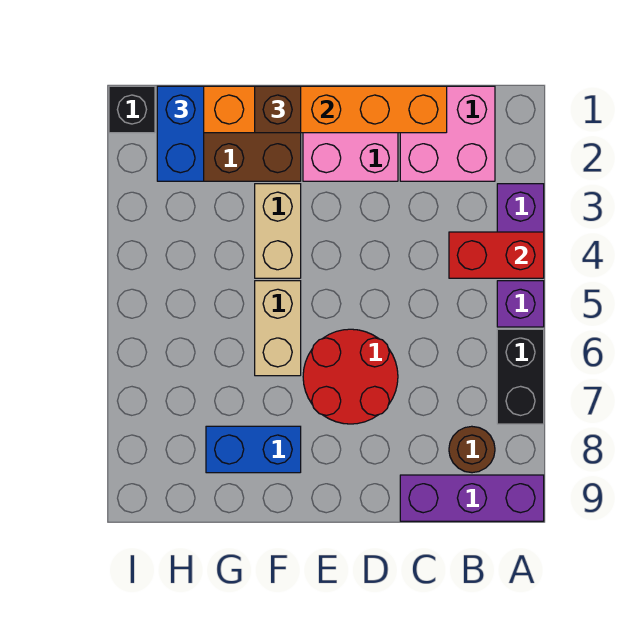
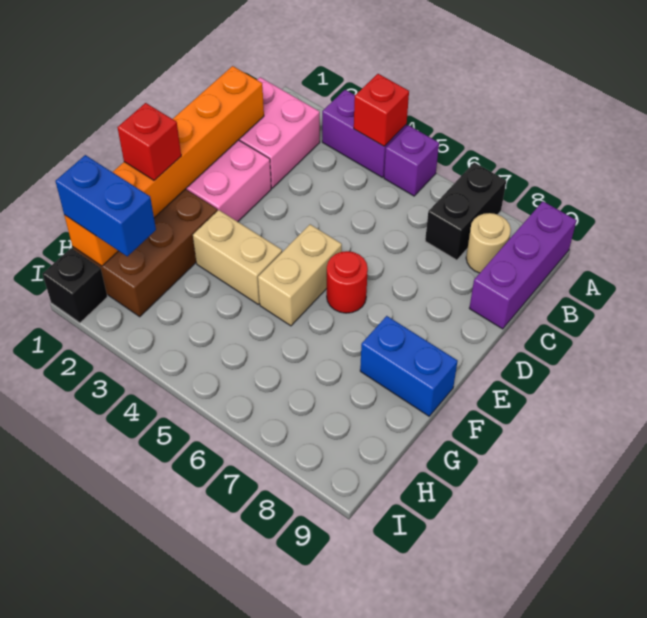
red 1x2 brick [449,232,544,278] -> red 1x1 brick [354,74,409,146]
black 1x2 brick [497,329,544,424] -> black 1x2 brick turned to [425,163,506,260]
brown 1x1 round brick [449,426,495,473] -> tan 1x1 round brick [466,213,511,273]
red 2x2 round brick [303,329,398,424] -> red 1x1 round brick [327,251,368,313]
brown 1x1 brick [255,86,301,133] -> red 1x1 brick [117,103,181,180]
tan 1x2 brick [255,281,301,376] -> tan 1x2 brick turned to [258,224,342,326]
blue 1x2 brick [206,426,301,473] -> blue 1x2 brick turned to [360,316,458,416]

